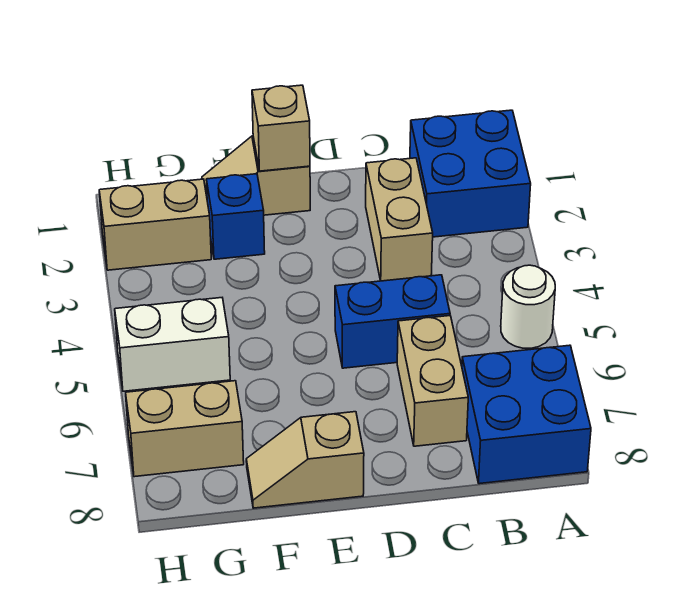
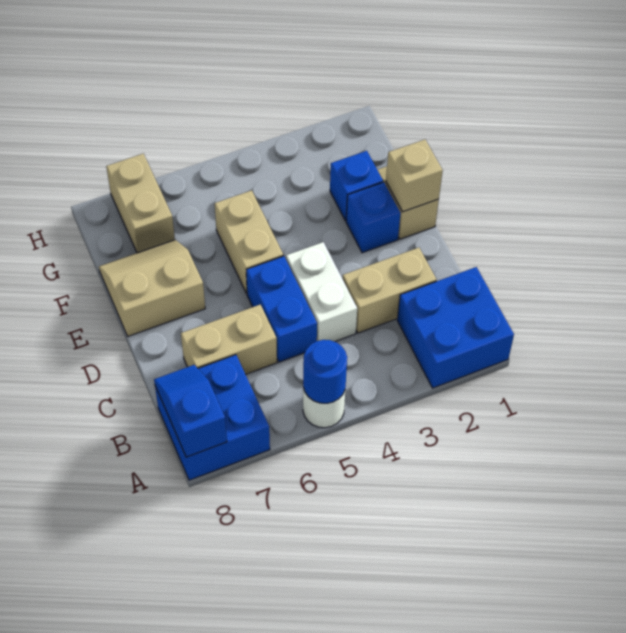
none -> blue 1x1 round brick [303,340,347,403]
none -> blue 1x2 slope [154,365,227,457]
none -> blue 1x1 brick [346,182,401,253]
tan 1x2 slope [246,412,364,508] -> tan 2x2 slope [99,240,205,336]
tan 1x2 brick [99,179,211,270] -> tan 1x2 brick moved to [215,190,283,294]
white 1x2 brick [115,298,230,391] -> white 1x2 brick moved to [286,242,357,342]

